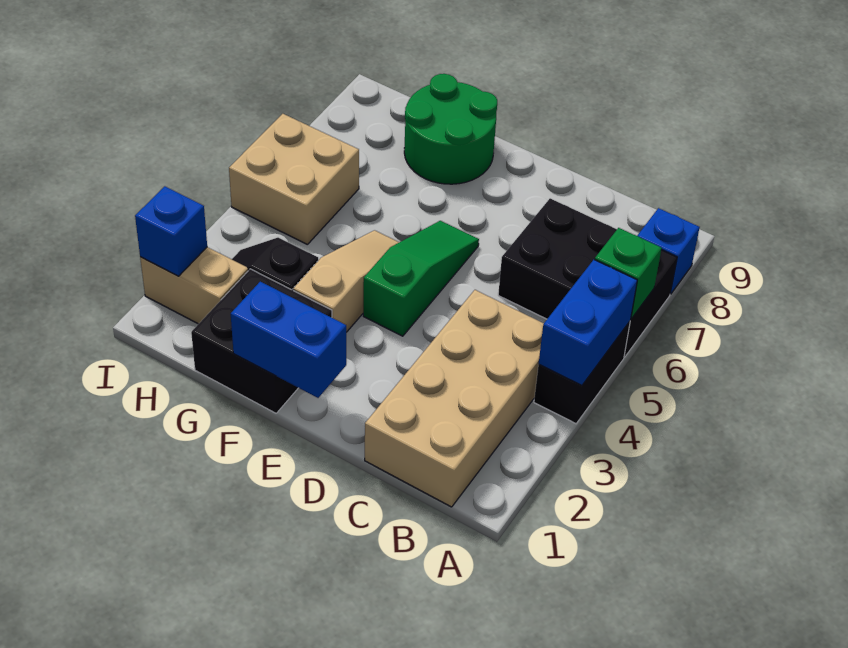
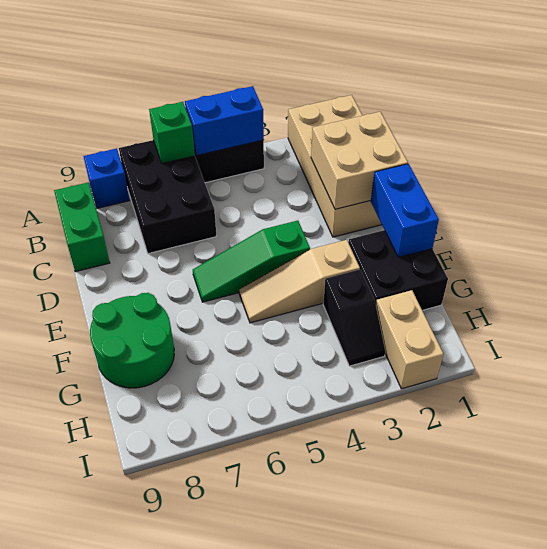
tan 2x4 brick [365,290,544,507] -> tan 2x4 brick turned to [288,95,382,237]
none -> green 1x2 brick [54,182,110,272]
tan 2x2 brick [229,114,359,245] -> tan 2x2 brick moved to [311,112,408,209]
blue 1x1 brick [135,186,207,276] -> none

